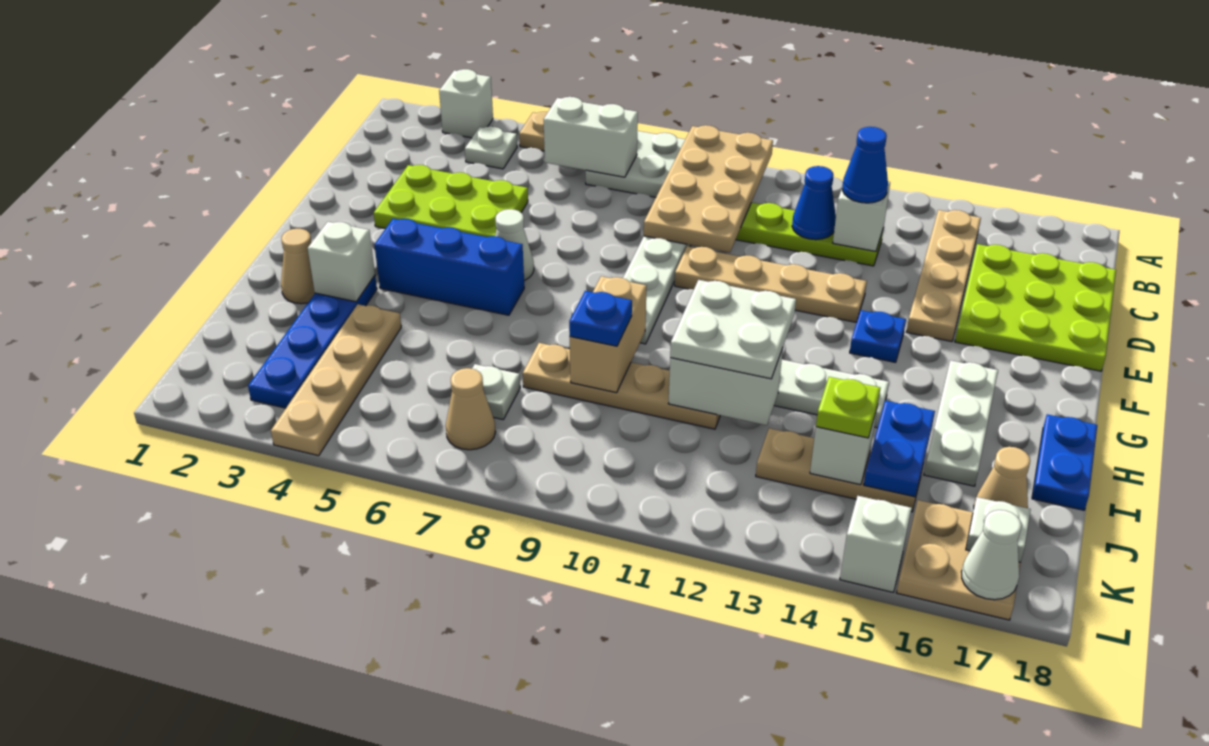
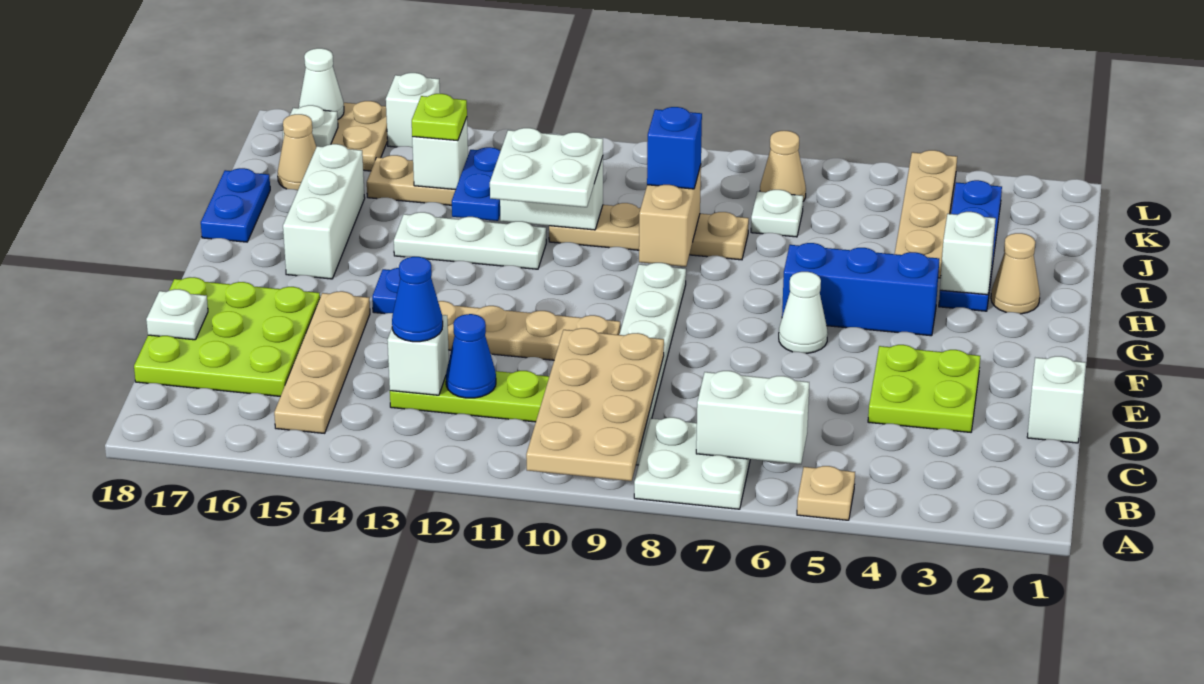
white 1x1 brick [439,69,493,138] -> white 1x1 brick moved to [1027,356,1086,443]
white 1x1 plate [465,126,517,169] -> white 1x1 plate moved to [146,289,208,340]
lime 2x3 plate [374,165,528,237] -> lime 2x2 plate [868,345,980,432]
white 1x3 plate [924,360,998,486] -> white 1x3 brick [283,144,365,279]
blue 1x1 plate [569,291,632,346] -> blue 1x1 brick [647,107,702,189]
blue 1x2 plate [864,400,935,497] -> blue 1x2 plate moved to [452,147,500,221]

